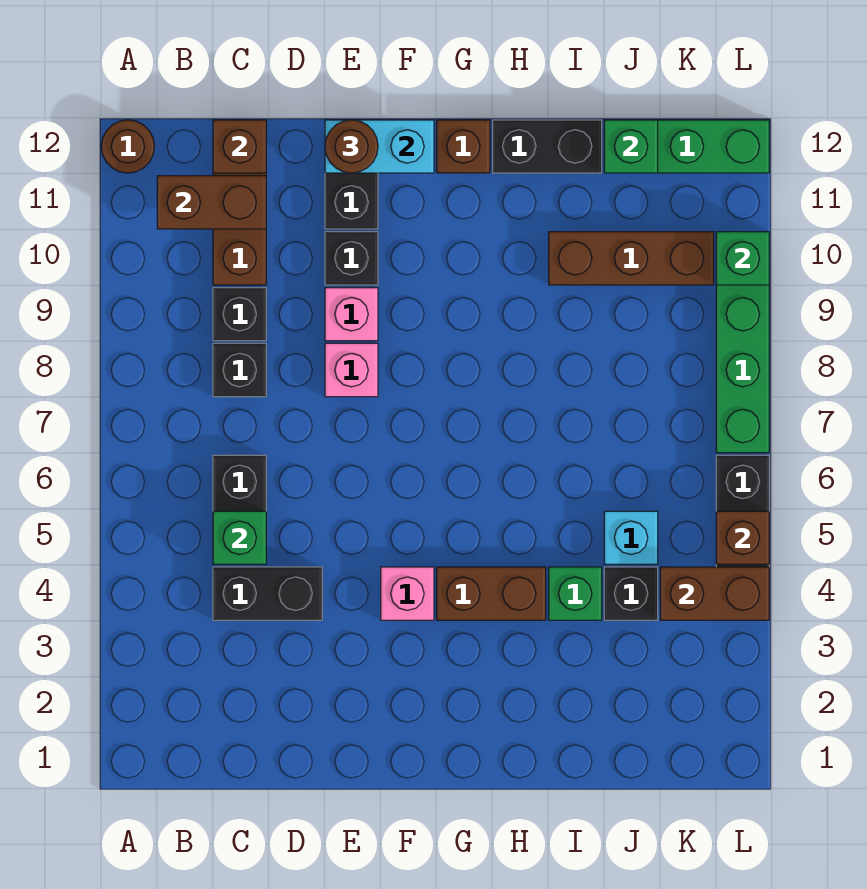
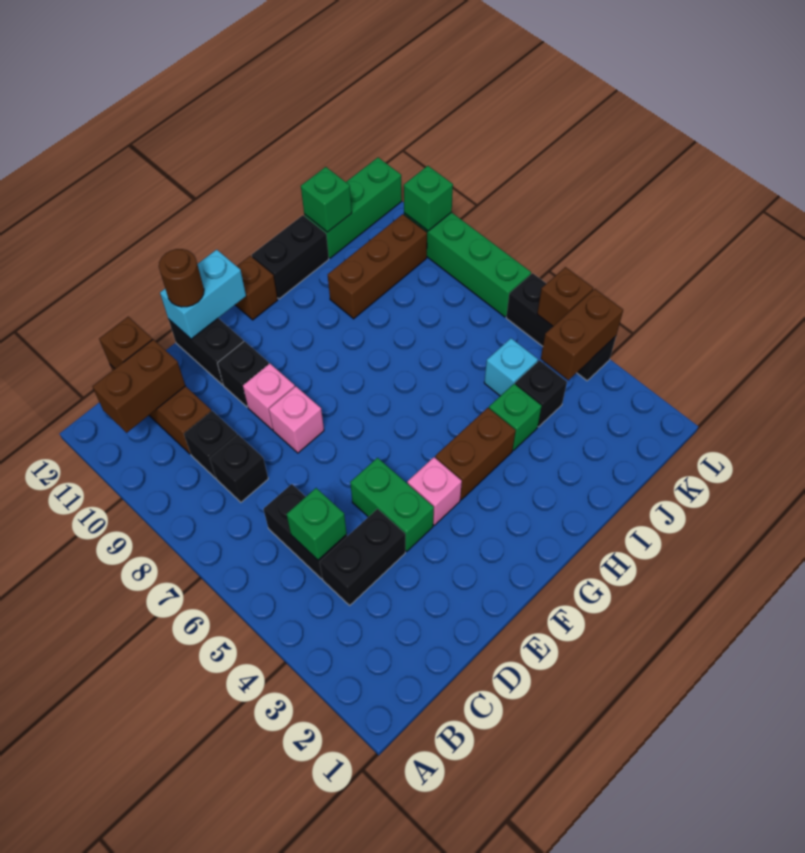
brown 1x1 round brick [101,120,154,173] -> none
none -> green 1x2 brick [350,458,434,551]

